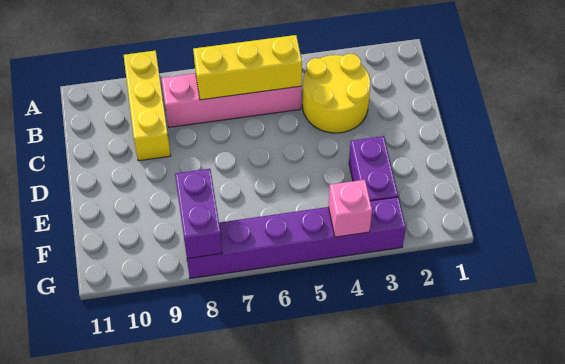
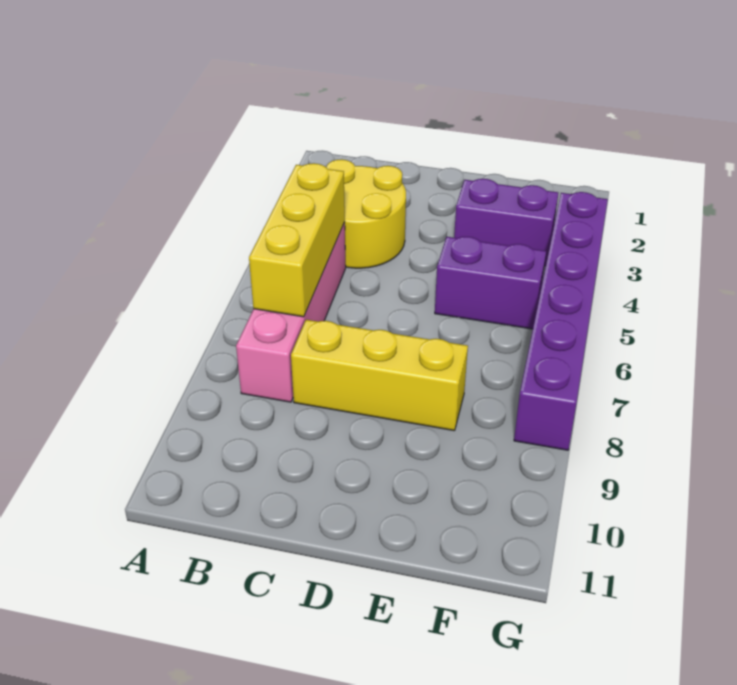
yellow 1x3 brick [124,51,171,161] -> yellow 1x3 brick moved to [291,320,468,431]
purple 1x2 brick [175,169,222,259] -> purple 1x2 brick moved to [435,237,546,329]
pink 1x1 brick [328,180,372,237] -> none

